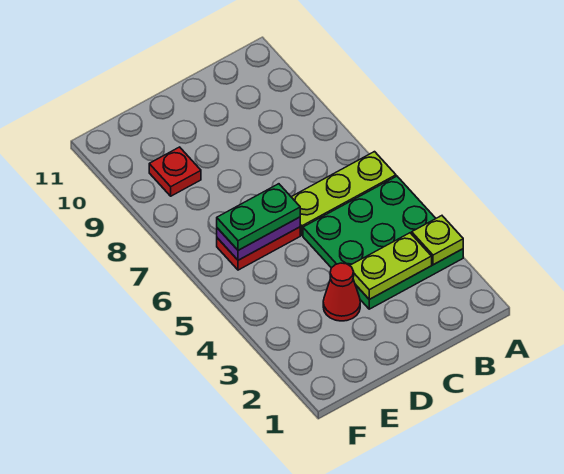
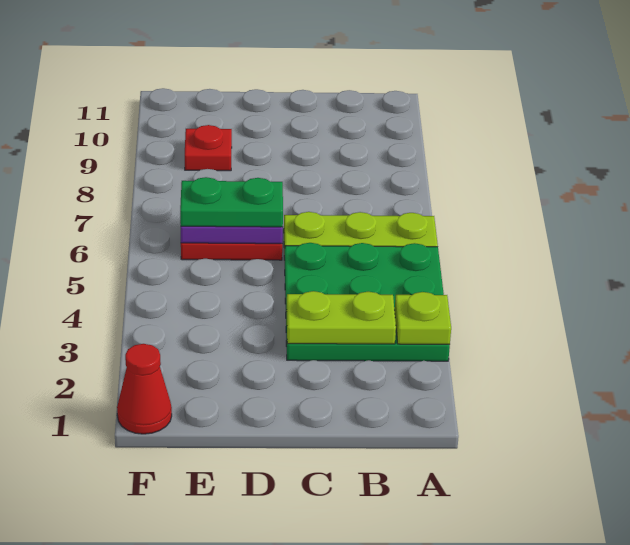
red 1x1 cone [323,263,360,321] -> red 1x1 cone moved to [117,344,172,434]

